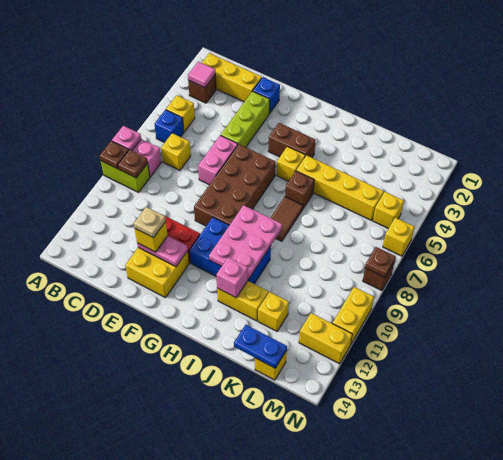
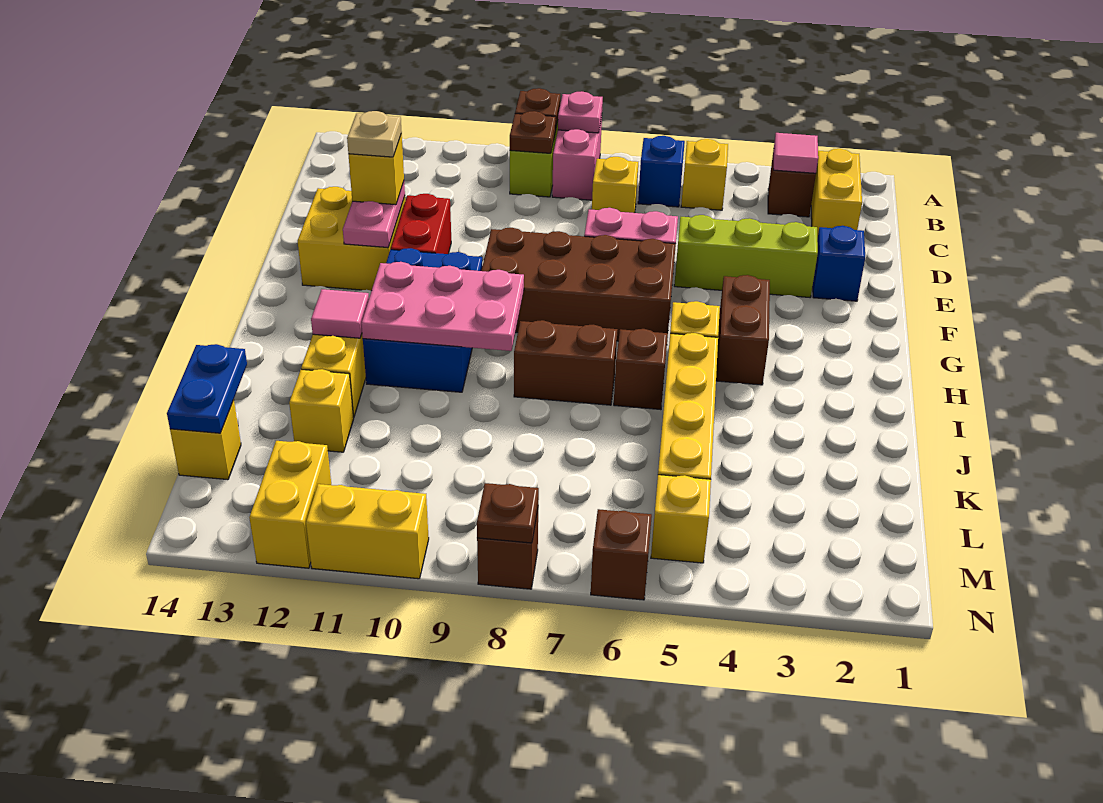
yellow 1x3 brick [202,53,262,102] -> yellow 1x2 brick [811,149,862,239]
brown 1x2 tile [271,197,303,241] -> brown 1x2 brick [514,320,617,405]
pink 1x1 brick [216,257,248,298] -> pink 1x1 tile [311,289,369,338]
yellow 1x1 brick [383,218,414,256] -> brown 1x1 brick [591,509,652,600]

